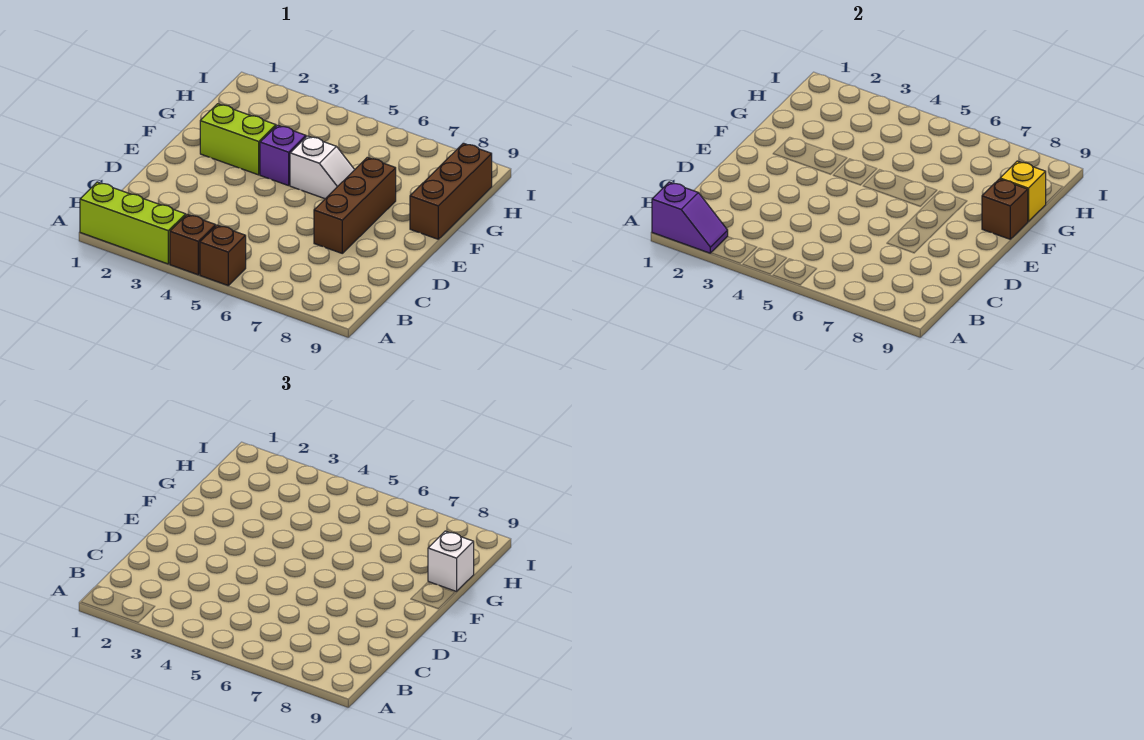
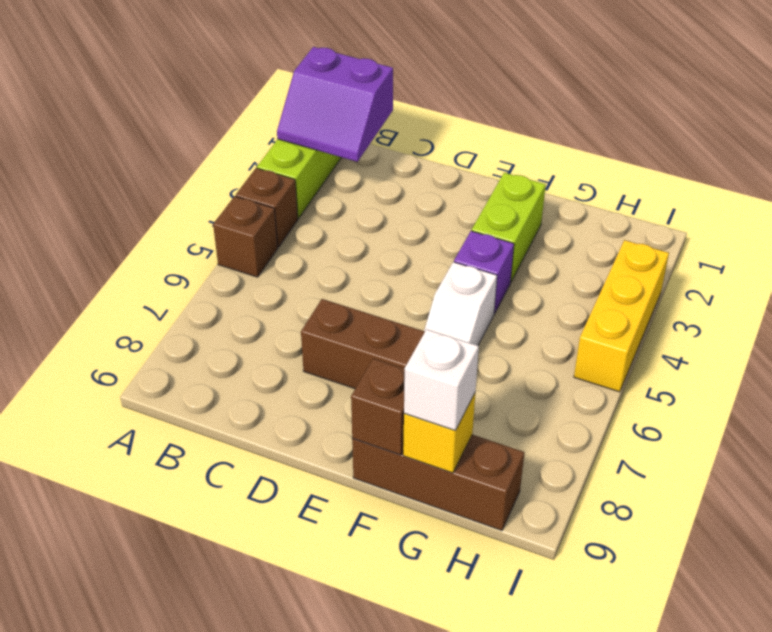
purple 1x2 slope [652,182,728,253] -> purple 2x2 slope [277,47,393,162]
none -> yellow 1x3 brick [574,240,669,392]

